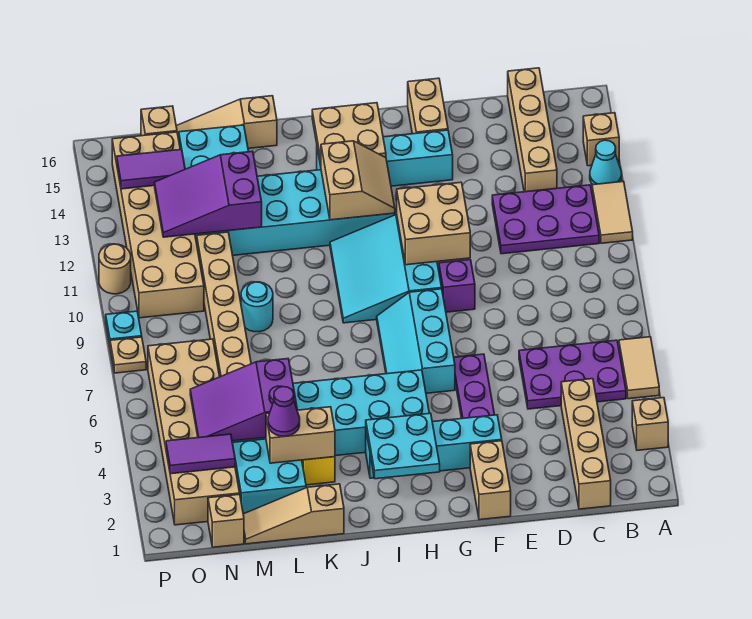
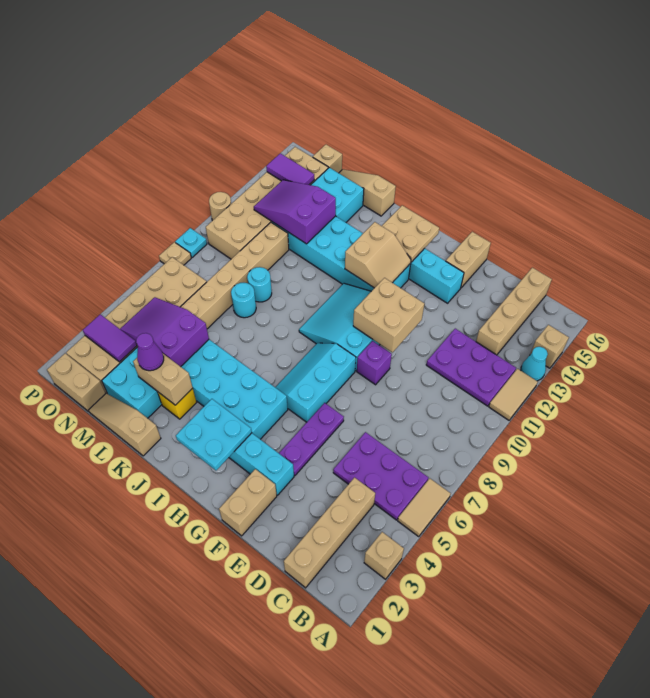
none -> cyan 1x1 round brick [231,283,256,318]
tan 1x1 brick [208,494,244,547] -> tan 1x2 brick [47,353,106,411]

